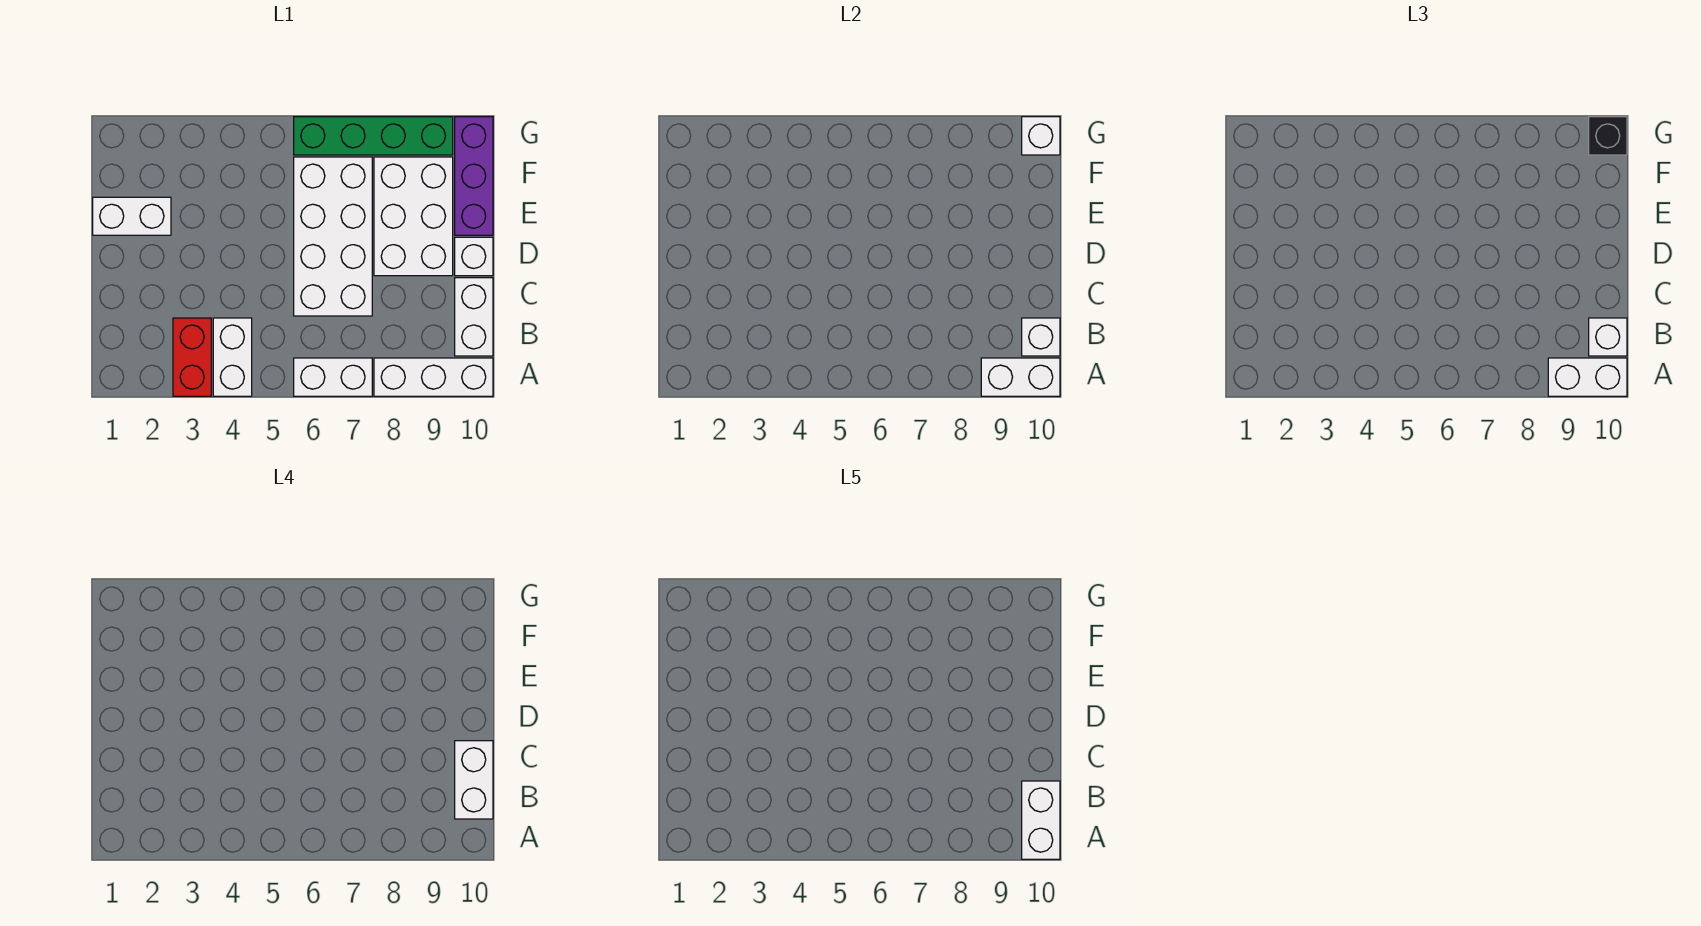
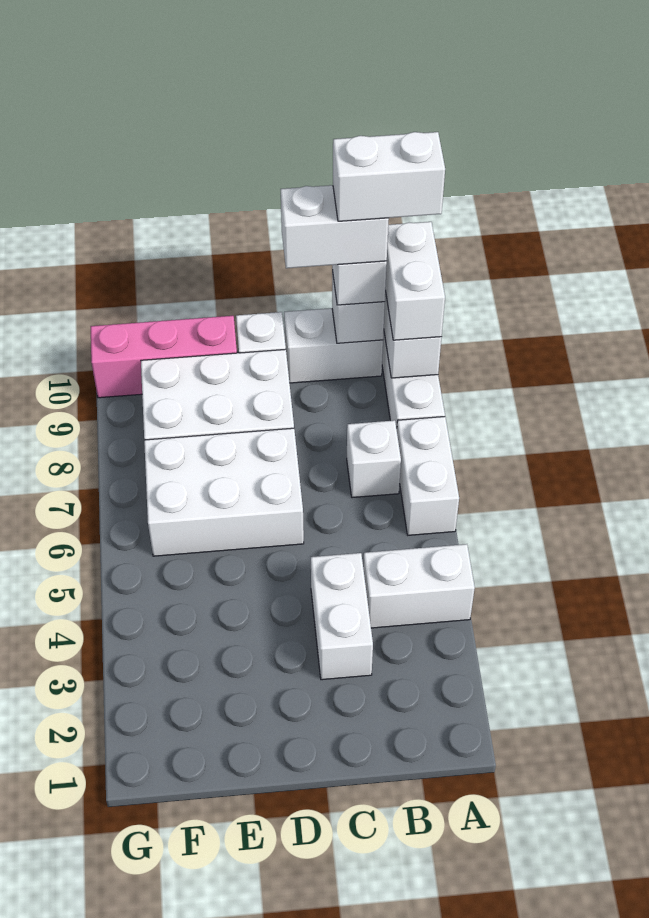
red 1x2 brick [173,318,211,396] -> none
white 2x4 brick [294,157,372,316] -> white 2x3 brick [144,428,304,556]
white 1x2 brick [93,197,171,235] -> white 1x2 brick moved to [311,553,373,680]
purple 1x3 brick [455,117,493,235] -> pink 1x3 brick [91,316,237,398]
green 1x4 brick [294,117,453,155] -> none
white 1x1 brick [1022,117,1060,155] -> white 1x1 brick moved to [347,420,401,497]
black 1x1 brick [1589,117,1627,155] -> none

